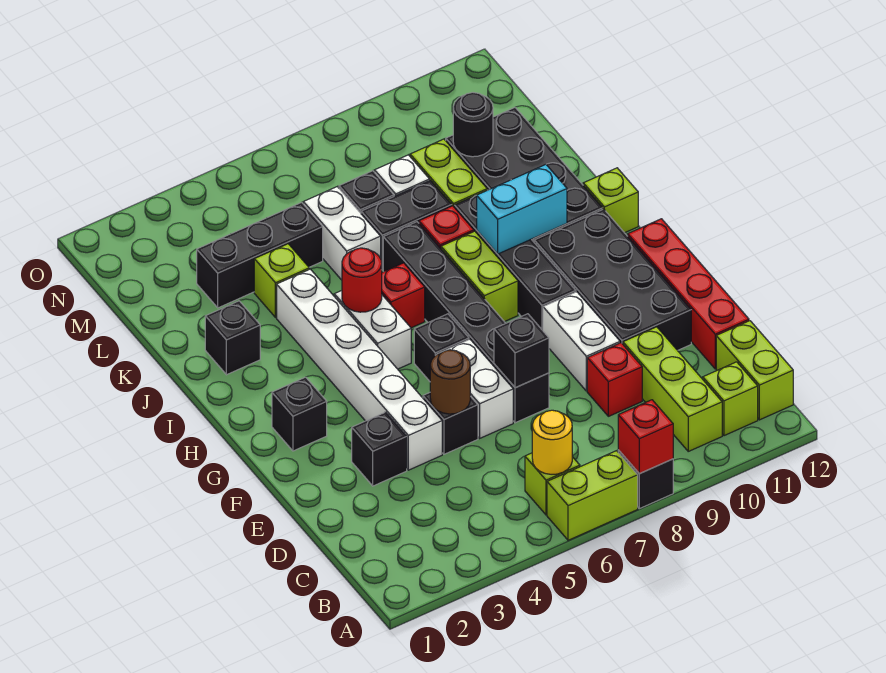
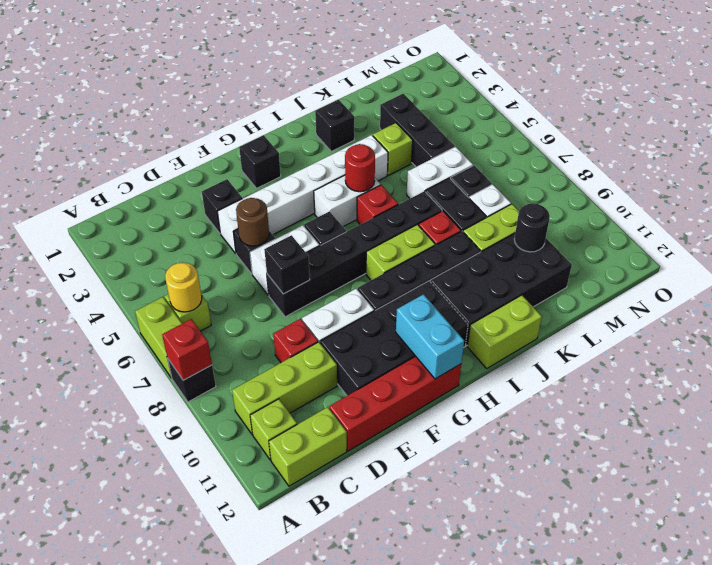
cyan 1x2 brick [477,165,567,254] -> cyan 1x2 brick moved to [396,294,464,379]
lime 1x1 brick [583,168,638,233] -> lime 1x2 brick [467,295,542,368]

